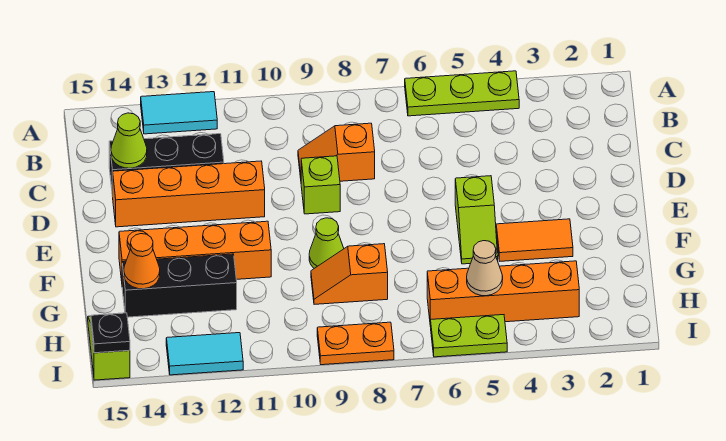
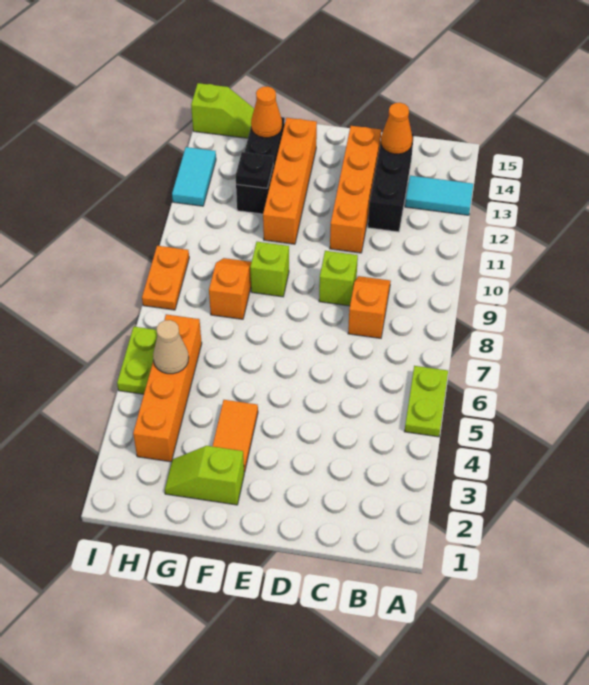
lime 1x3 plate [405,71,519,116] -> lime 1x2 plate [405,366,448,437]
cyan 1x2 tile [141,92,217,134] -> cyan 1x2 tile turned to [405,176,473,215]
lime 1x1 cone [111,113,147,168] -> orange 1x1 cone [381,103,412,154]
lime 1x2 slope [455,176,498,264] -> lime 1x2 slope moved to [165,446,244,505]
lime 1x1 cone [309,218,344,268] -> lime 1x1 brick [250,242,289,297]
black 1x1 plate [91,313,130,353] -> black 1x1 plate moved to [236,152,273,188]

